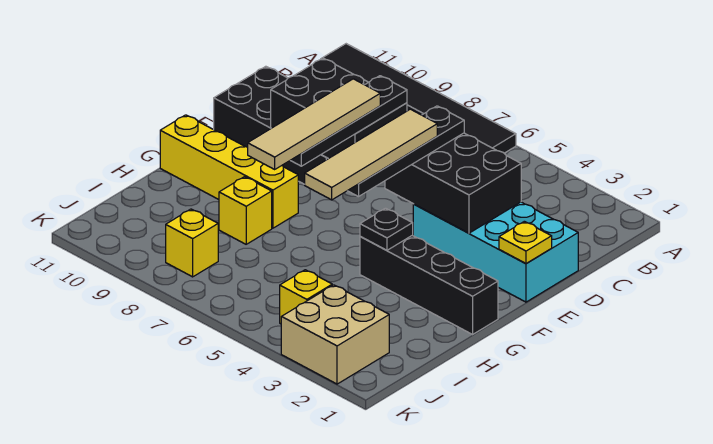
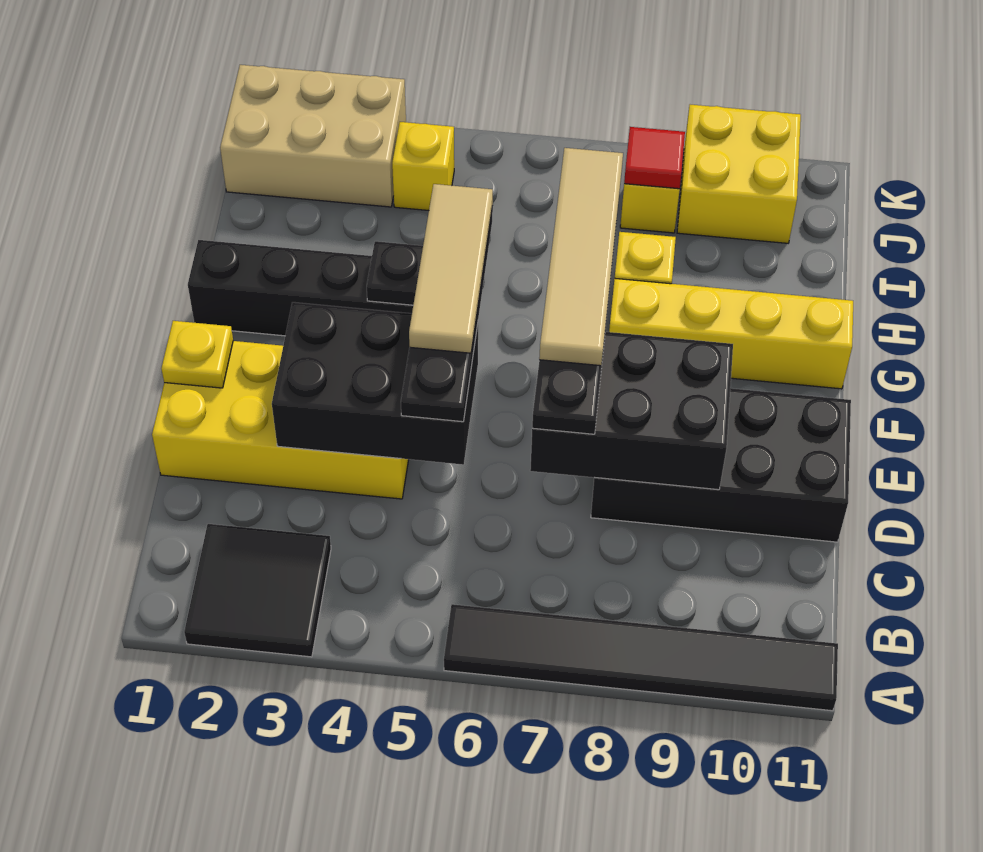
none -> black 2x2 tile [184,524,331,657]
cyan 2x4 brick [413,202,578,302] -> yellow 2x4 brick [152,341,409,499]
tan 1x4 tile [305,109,437,200] -> tan 1x3 tile [409,184,493,353]
tan 2x2 brick [281,285,389,384] -> tan 2x3 brick [220,65,406,207]
none -> red 1x1 tile [624,127,685,189]
none -> yellow 2x2 brick [677,105,801,243]

